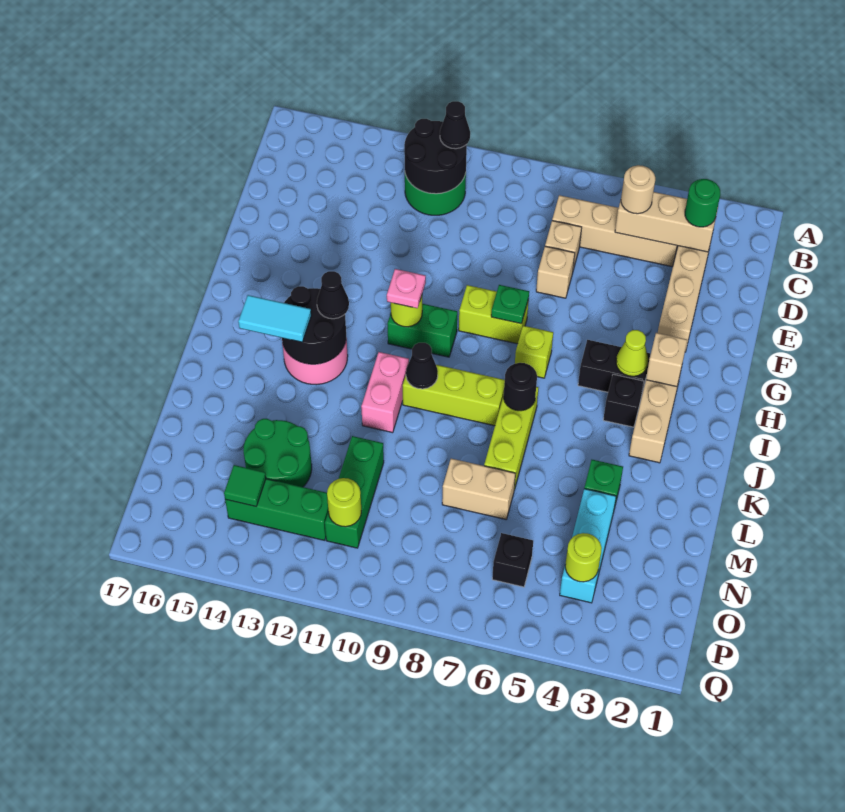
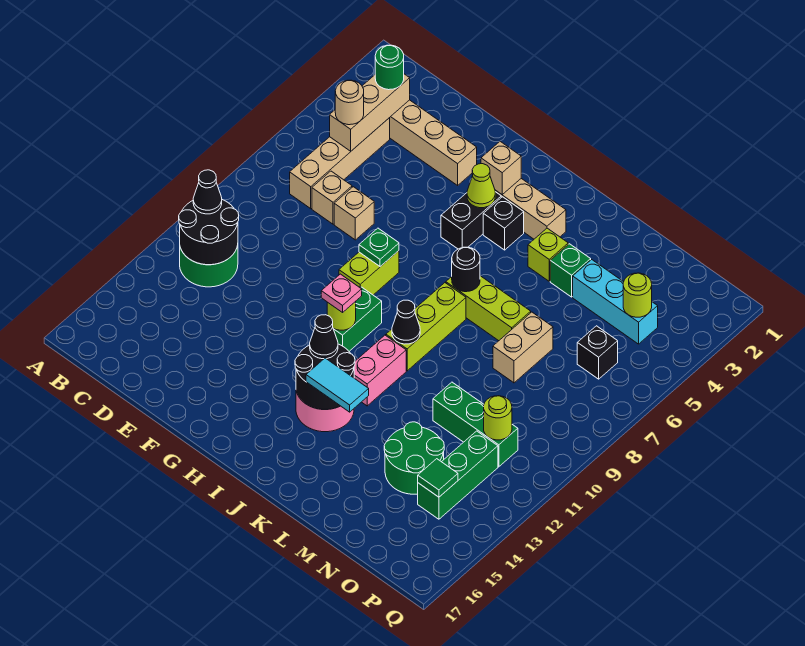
lime 1x1 brick [515,326,553,378] -> lime 1x1 brick moved to [528,228,568,281]
pink 1x2 brick [361,352,409,433] -> pink 1x2 brick turned to [354,335,406,406]
cyan 1x2 tile [238,295,311,342] -> cyan 1x2 tile turned to [306,358,369,412]

